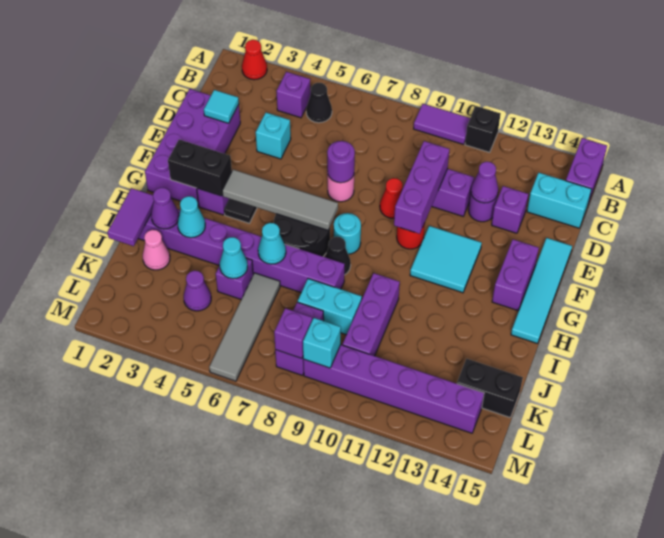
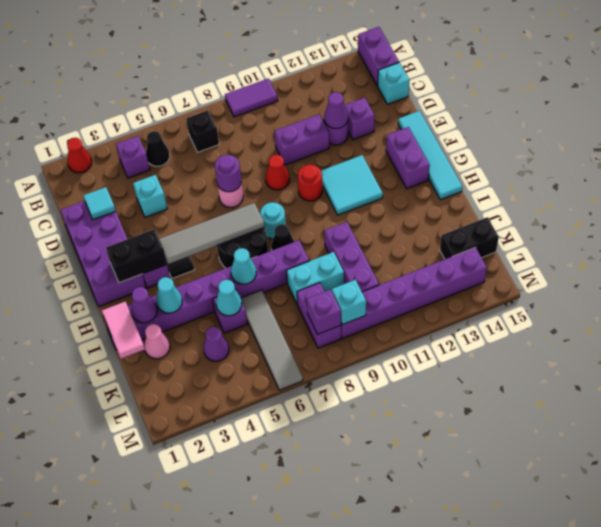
black 1x1 brick [465,106,500,152] -> black 1x1 brick moved to [186,110,219,152]
cyan 1x2 brick [527,173,591,228] -> cyan 1x1 brick [378,63,409,104]
purple 1x3 brick [394,141,450,234] -> none
purple 1x2 tile [107,188,154,246] -> pink 1x2 tile [102,302,145,359]

